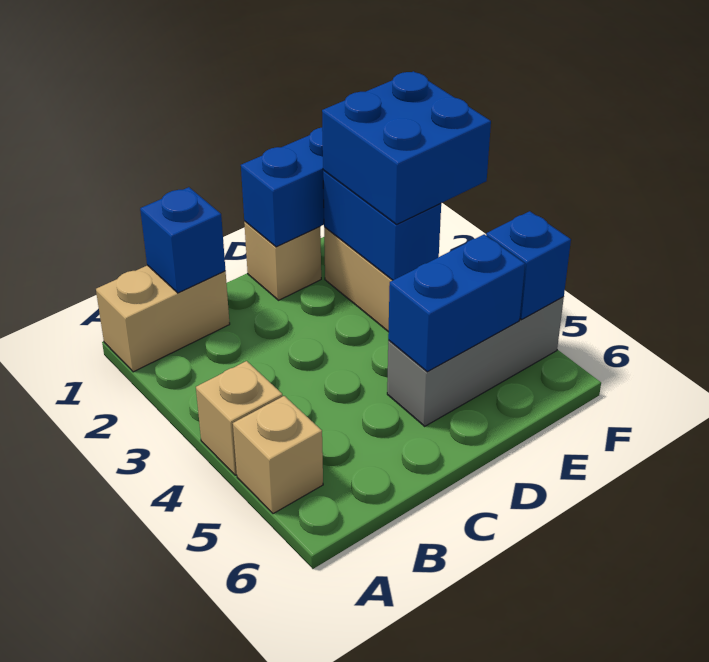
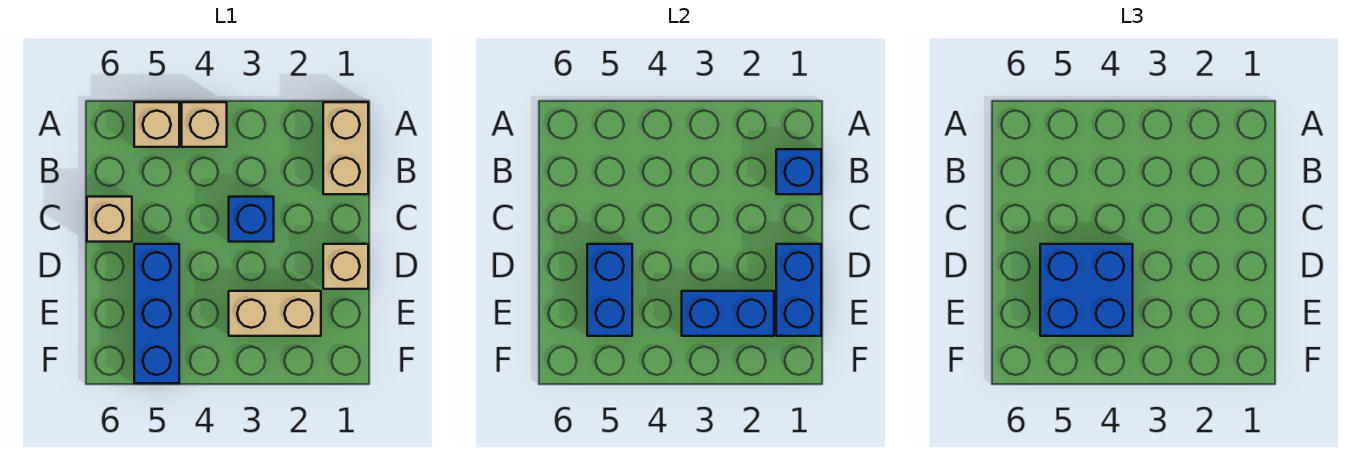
none -> tan 1x1 brick [87,197,132,242]
grey 1x3 brick [387,297,564,426] -> blue 1x3 brick [134,244,179,383]
blue 2x2 brick [322,71,491,224] -> blue 2x2 brick moved to [1040,244,1133,336]
blue 1x1 brick [486,211,571,320] -> blue 1x1 brick moved to [229,197,274,242]

